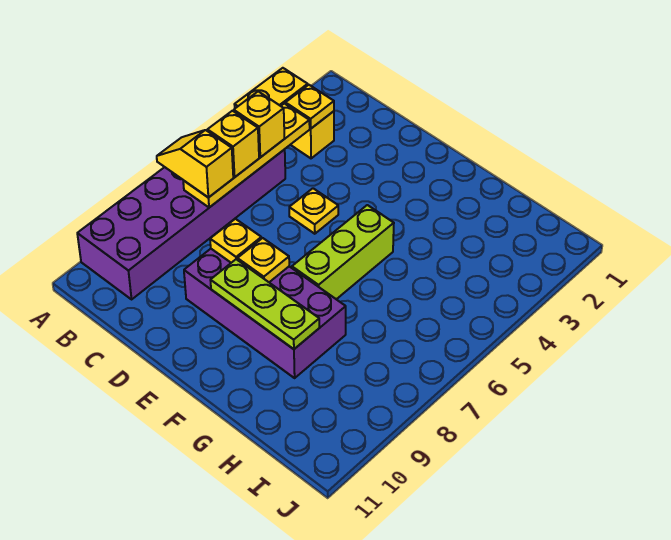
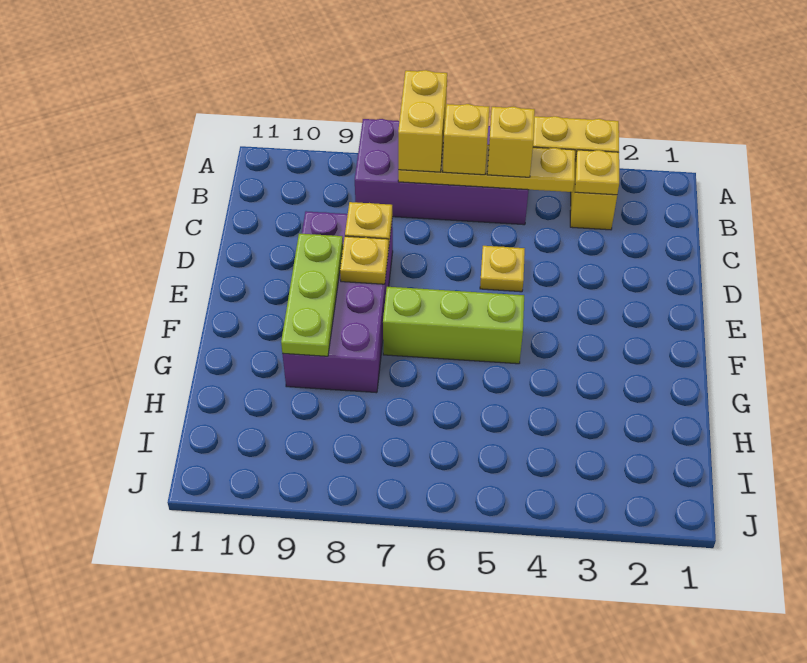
purple 2x6 brick [77,150,285,299] -> purple 2x4 brick [355,119,528,225]
yellow 1x2 slope [157,130,233,198] -> yellow 1x2 brick [398,70,447,172]

